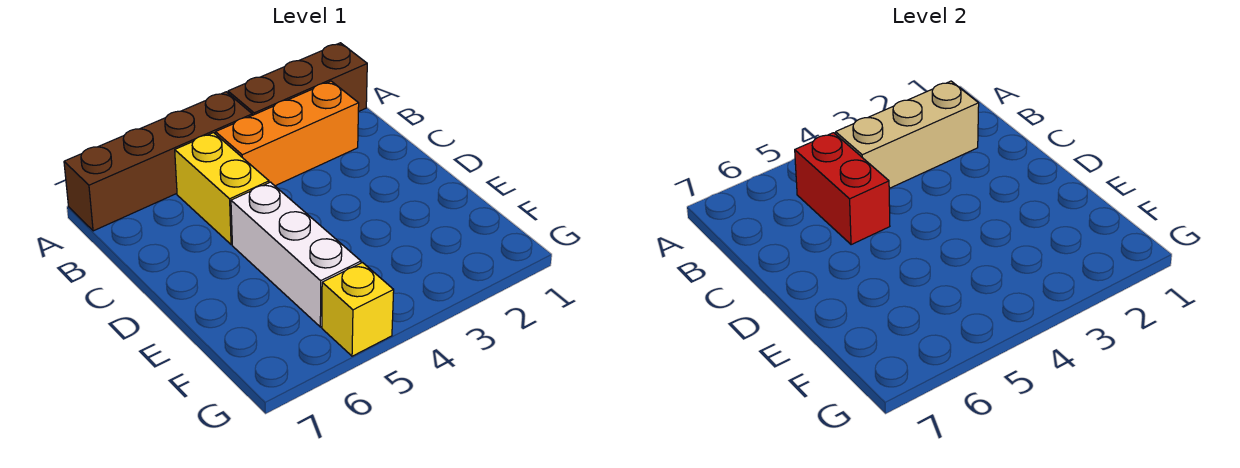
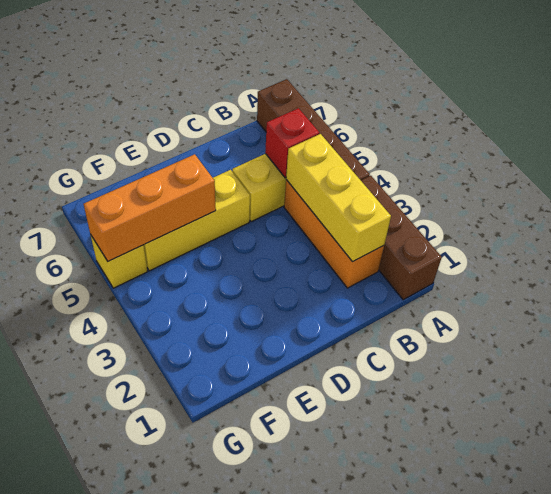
tan 1x3 brick [836,81,979,188] -> yellow 1x3 brick [286,134,391,262]
red 1x2 brick [795,133,890,245] -> red 1x1 brick [265,108,319,178]
white 1x3 brick [231,182,361,327] -> yellow 1x3 brick [144,170,250,271]
none -> orange 1x3 brick [84,154,216,261]

